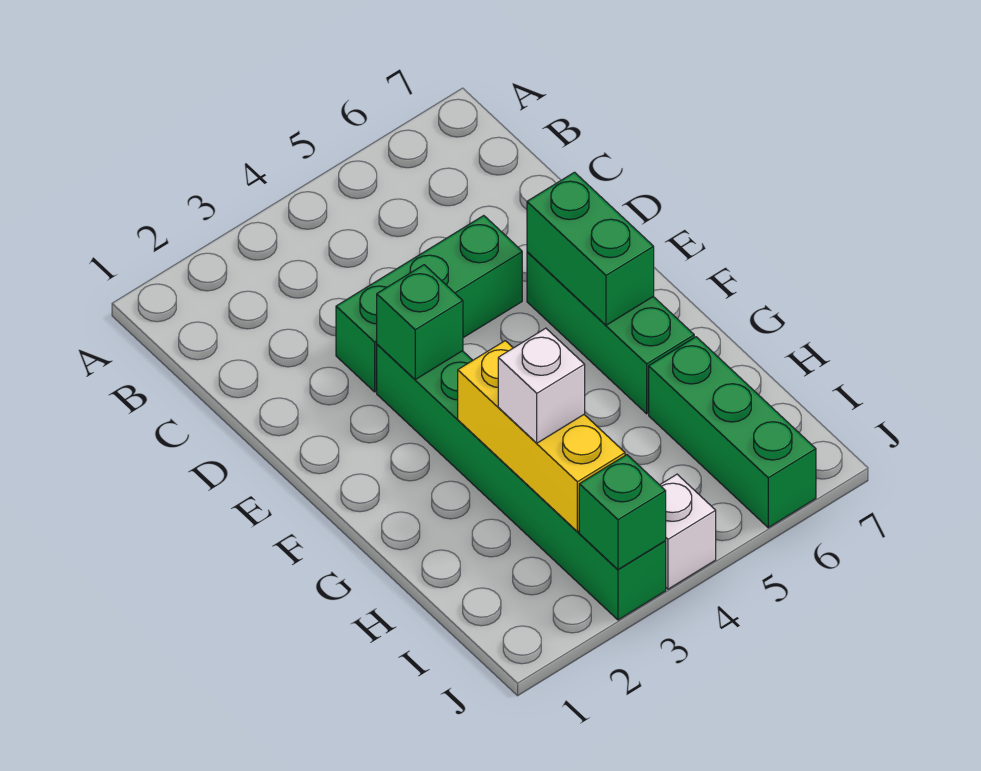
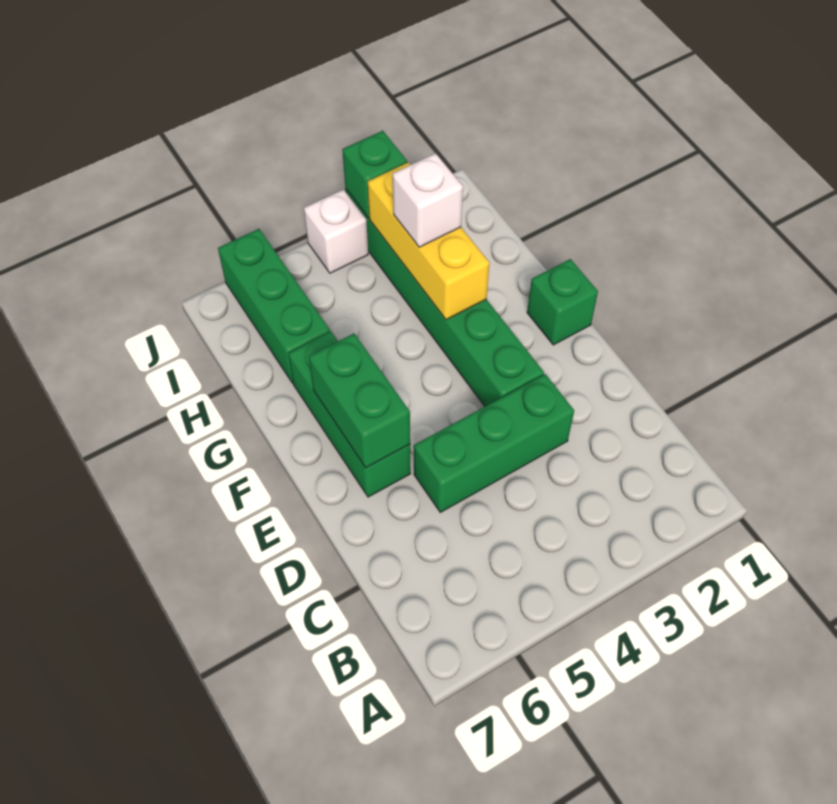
green 1x1 brick [377,265,463,379] -> green 1x1 brick moved to [527,259,598,345]

